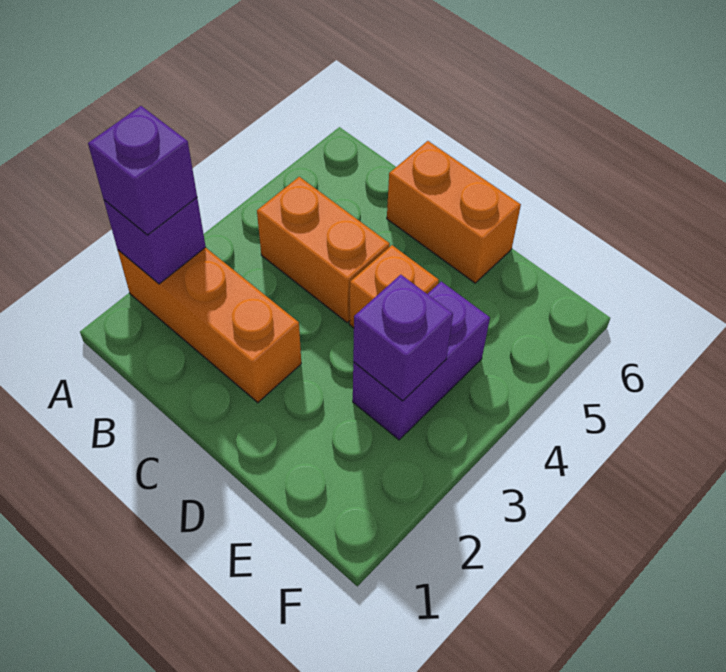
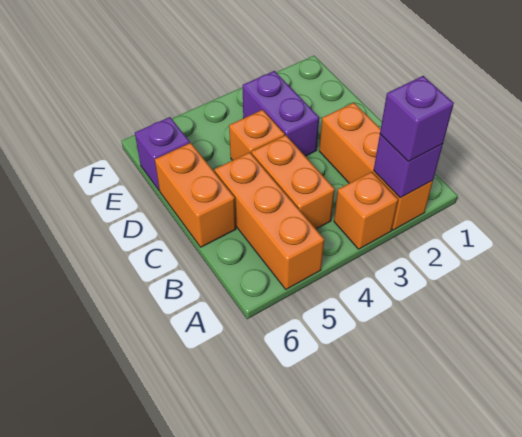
none -> orange 1x1 brick [334,172,398,249]
none -> orange 1x3 brick [215,152,324,289]
purple 1x2 brick [353,282,490,440] -> purple 1x2 brick turned to [242,71,319,156]
purple 1x1 brick [353,275,453,401] -> purple 1x1 brick moved to [135,117,190,191]

